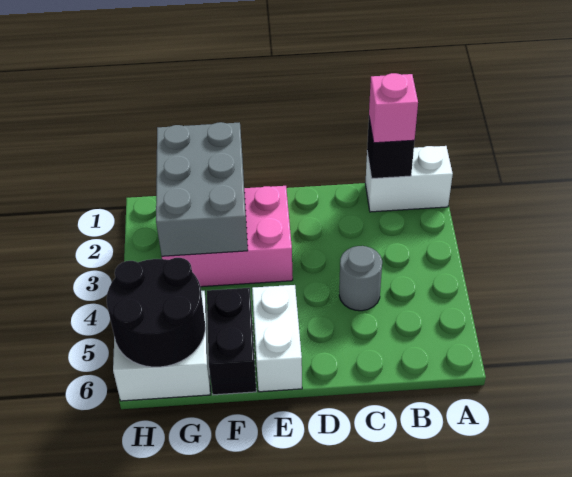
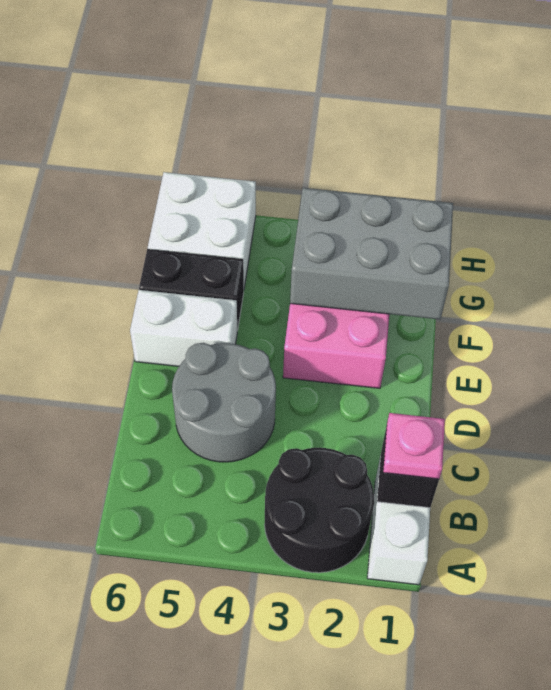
pink 1x1 brick [369,73,418,143] -> pink 1x1 plate [383,413,445,479]
grey 1x1 round brick [339,246,382,311] -> grey 2x2 round brick [172,343,276,462]
black 2x2 round brick [107,258,205,367] -> black 2x2 round brick moved to [265,448,374,573]

